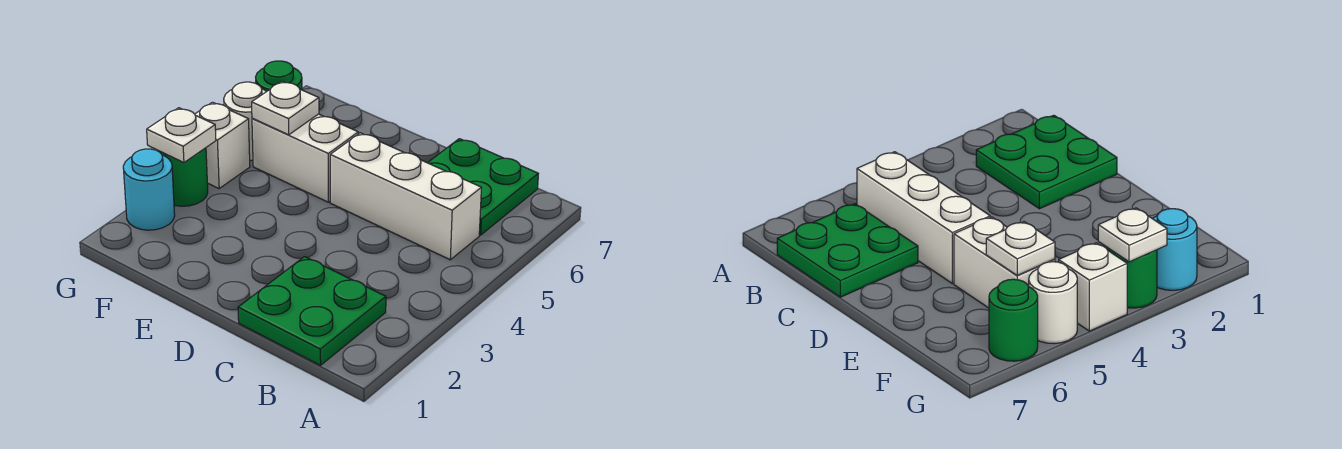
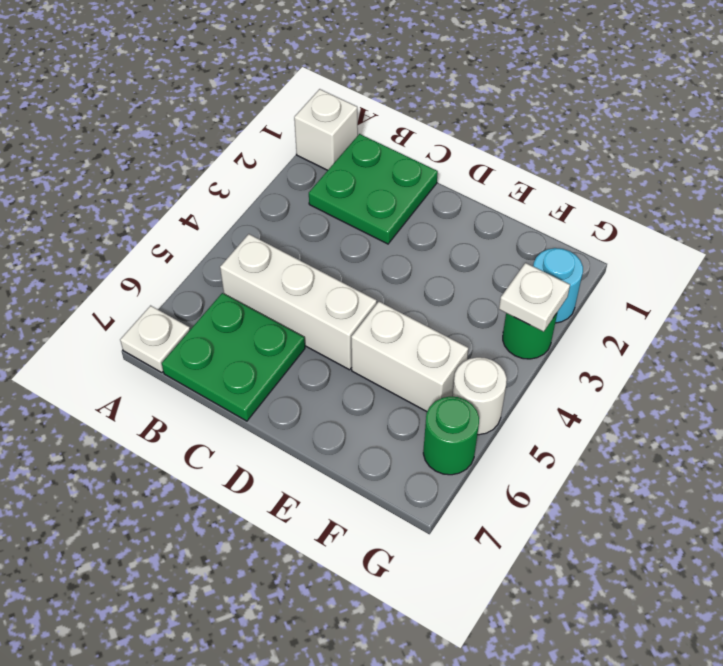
white 1x1 plate [252,81,319,135] -> white 1x1 plate moved to [120,306,190,373]
white 1x1 brick [195,102,250,188] -> white 1x1 brick moved to [294,89,358,170]

